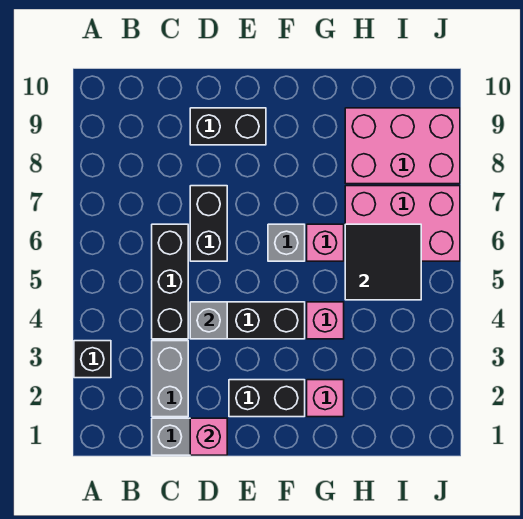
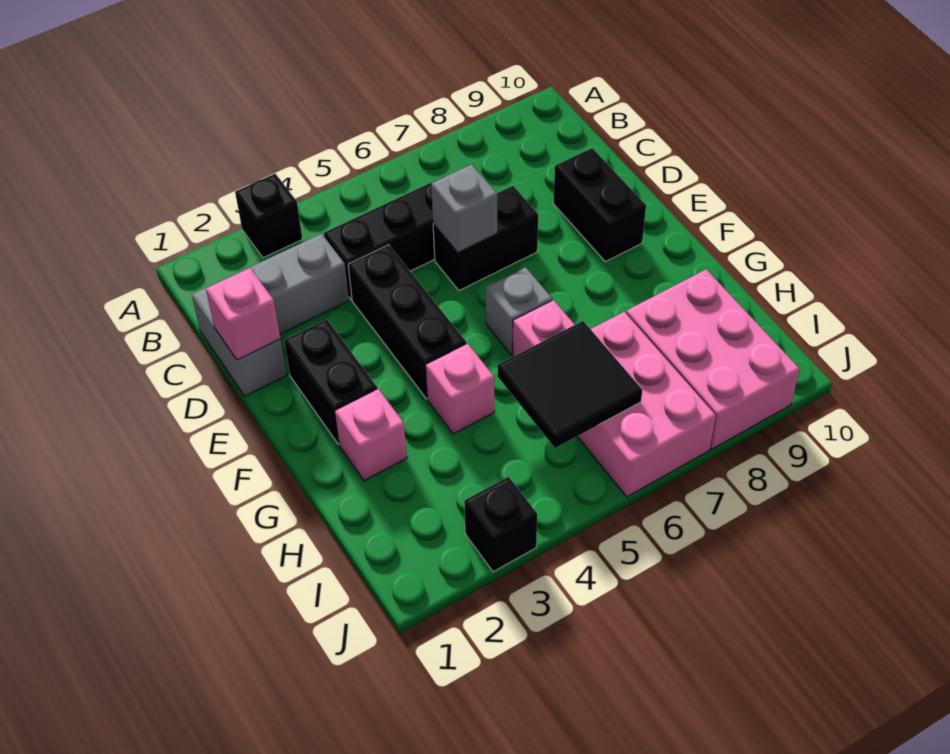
grey 1x1 brick [190,302,227,339] -> grey 1x1 brick moved to [431,164,497,253]
none -> black 1x1 brick [464,477,537,572]

